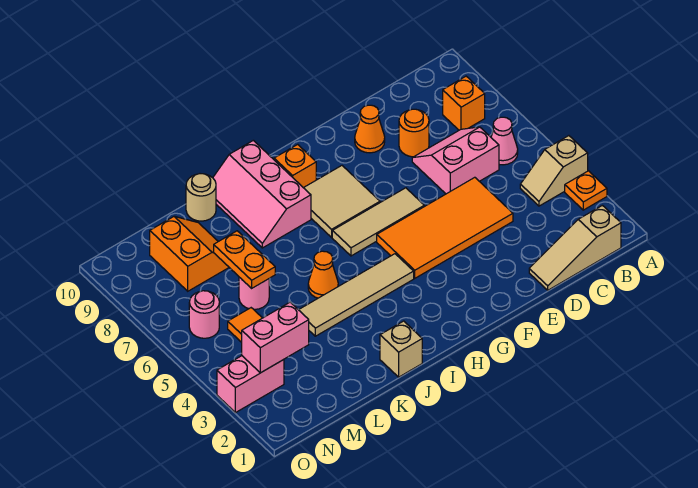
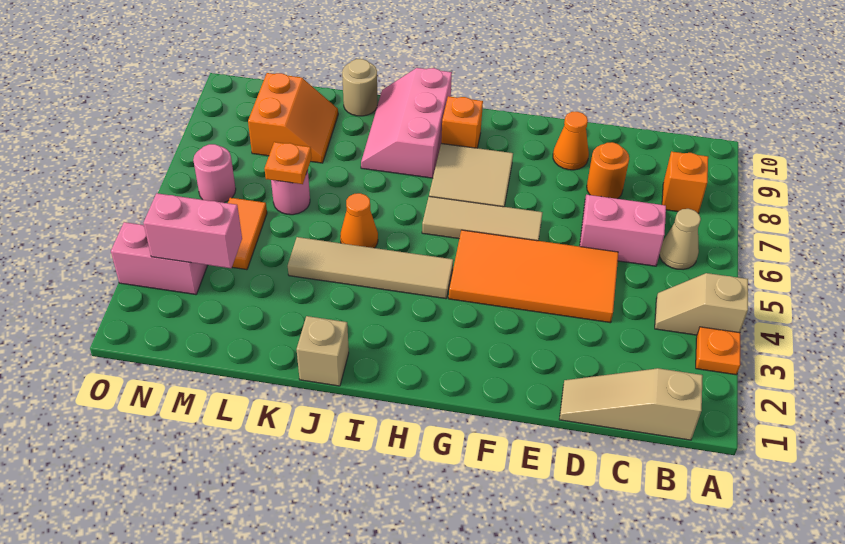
pink 1x1 cone [491,117,518,165] -> tan 1x1 cone [659,209,701,269]
orange 1x2 plate [214,231,275,288] -> orange 1x1 plate [265,142,311,184]

